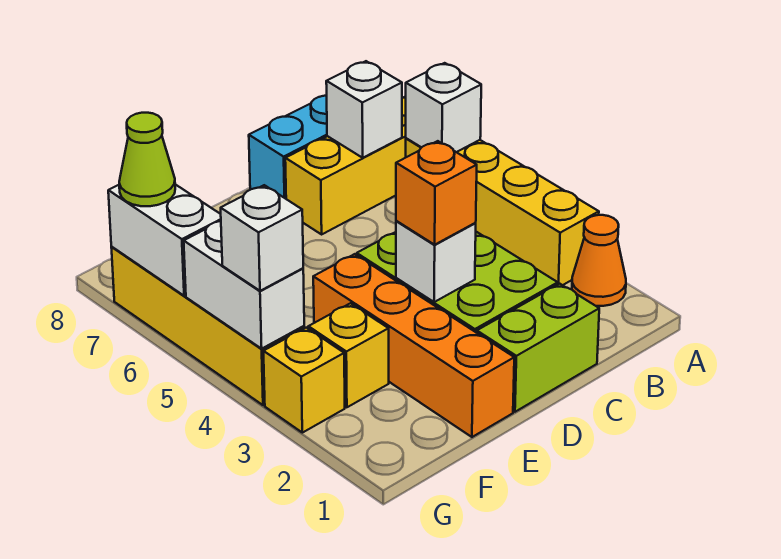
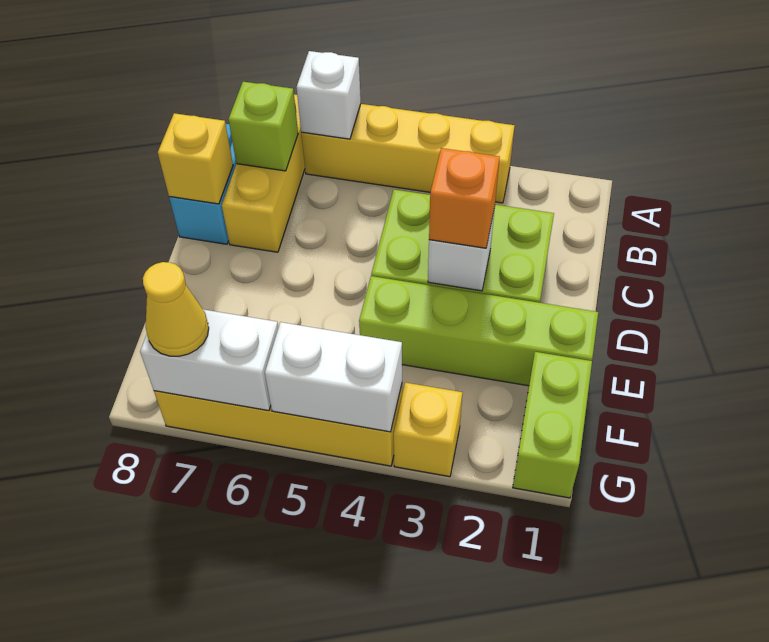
orange 1x1 cone [572,215,626,306] -> none
white 1x1 brick [326,61,402,158] -> lime 1x1 brick [228,82,298,171]
lime 1x2 brick [477,284,599,412] -> lime 1x2 brick moved to [513,352,592,498]
orange 1x4 brick [313,254,514,437] -> lime 1x4 brick [359,276,598,386]
yellow 1x1 brick [308,303,389,407] -> yellow 1x1 brick moved to [158,113,233,204]
white 1x1 brick [221,185,303,291] -> none
lime 1x1 cone [119,113,175,206] -> yellow 1x1 cone [143,262,209,356]

